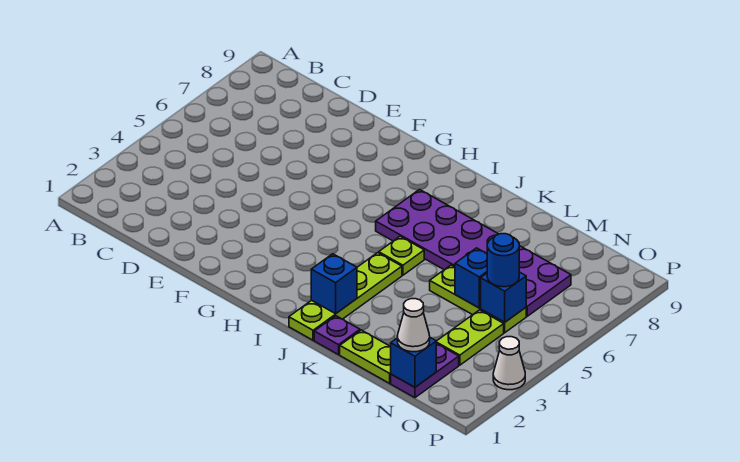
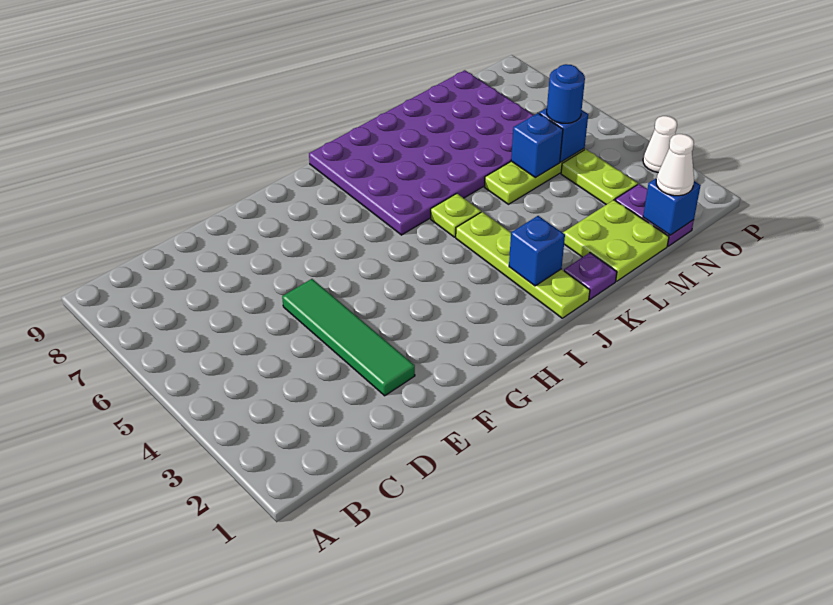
none -> green 1x4 tile [282,279,415,396]
purple 2x6 plate [376,190,571,316] -> purple 4x6 plate [309,70,534,235]
lime 1x2 plate [340,330,391,383] -> lime 2x2 plate [563,200,669,281]

